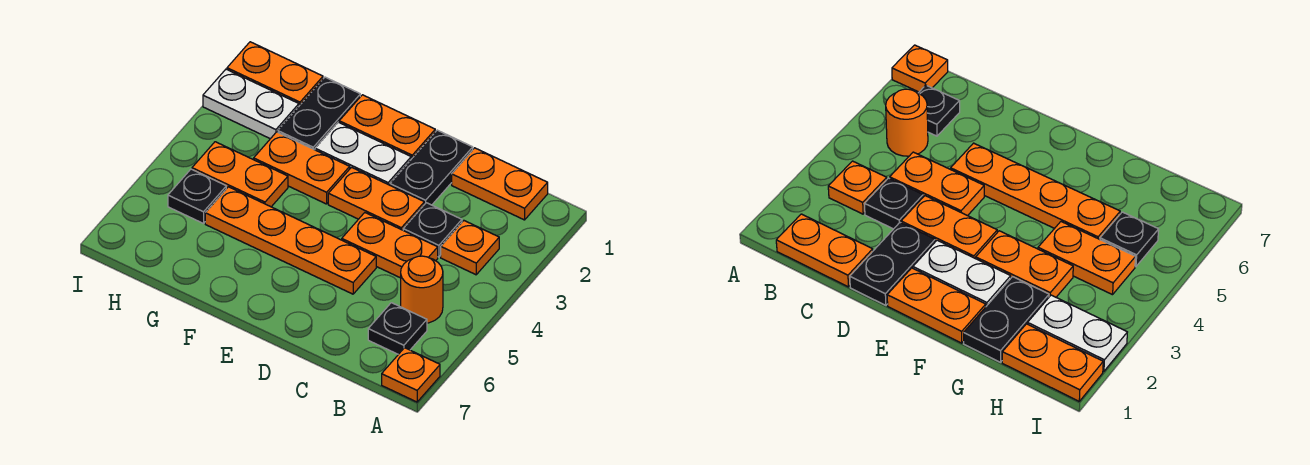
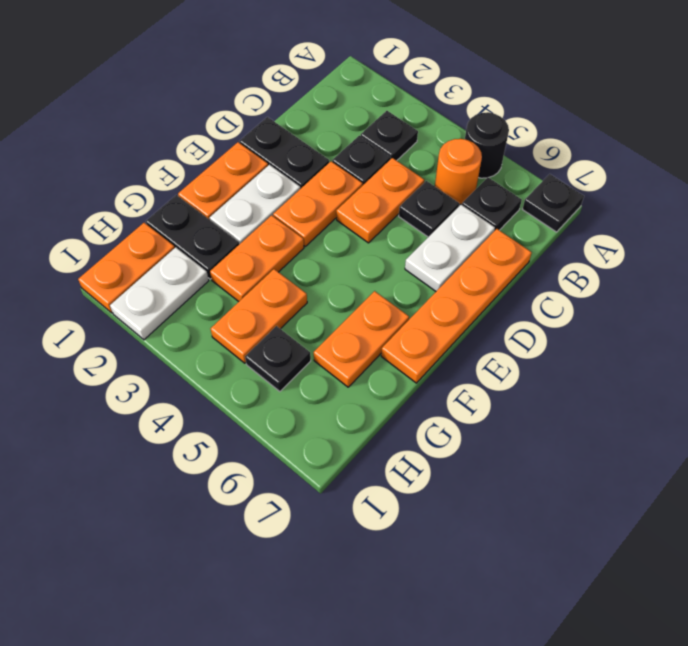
none -> black 1x1 round brick [465,112,509,178]
orange 1x1 plate [382,348,440,402] -> black 1x1 plate [522,174,584,232]
orange 1x2 plate [452,148,548,220] -> orange 1x2 plate moved to [314,291,409,387]
orange 1x1 plate [441,221,499,275] -> black 1x1 plate [361,111,418,161]
none -> black 1x1 plate [399,181,459,237]
none -> white 1x2 plate [405,205,495,291]
orange 1x4 plate [205,187,376,294] -> orange 1x4 plate moved to [381,229,532,383]

